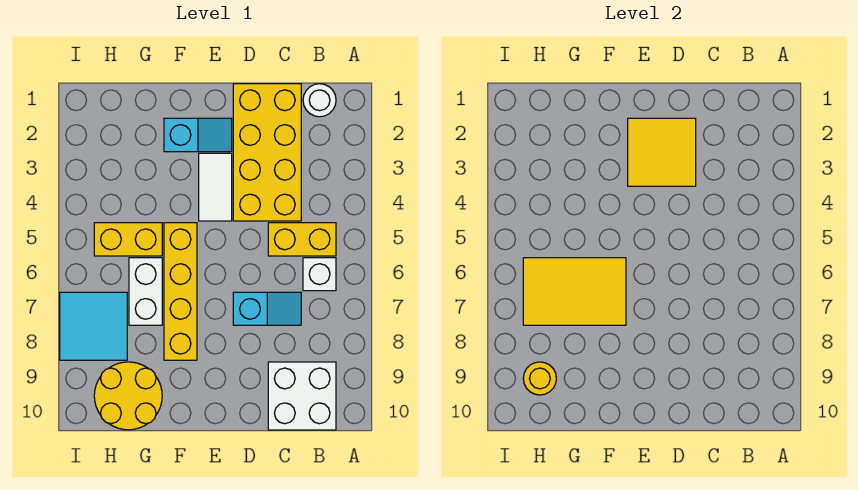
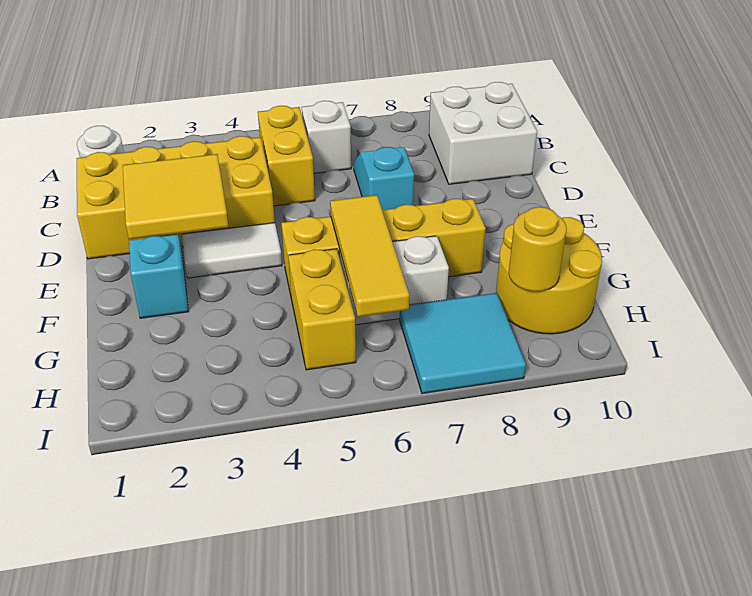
yellow 2x3 tile [523,258,626,325] -> yellow 1x3 tile [330,195,409,317]

